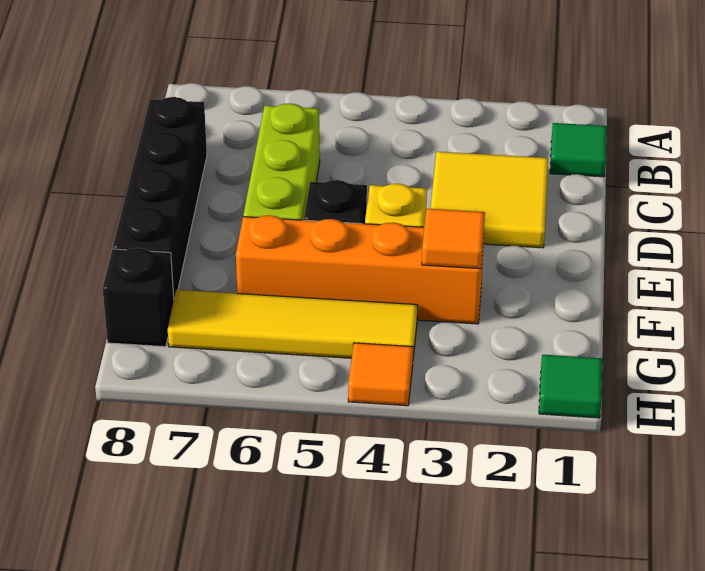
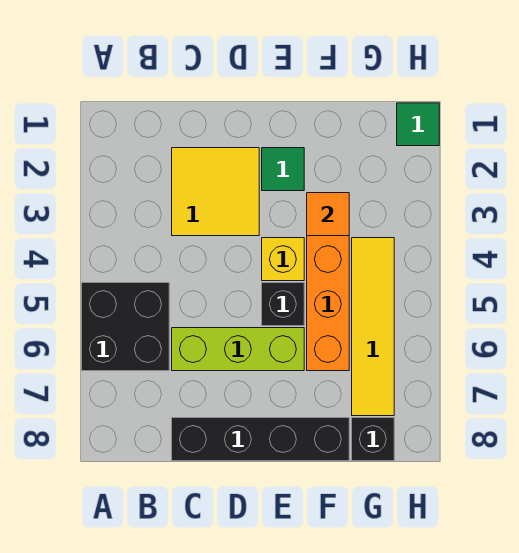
none -> black 2x2 brick [82,283,169,371]
green 1x1 tile [550,123,607,177] -> green 1x1 tile moved to [262,148,304,191]
orange 1x1 tile [348,343,413,406] -> none

